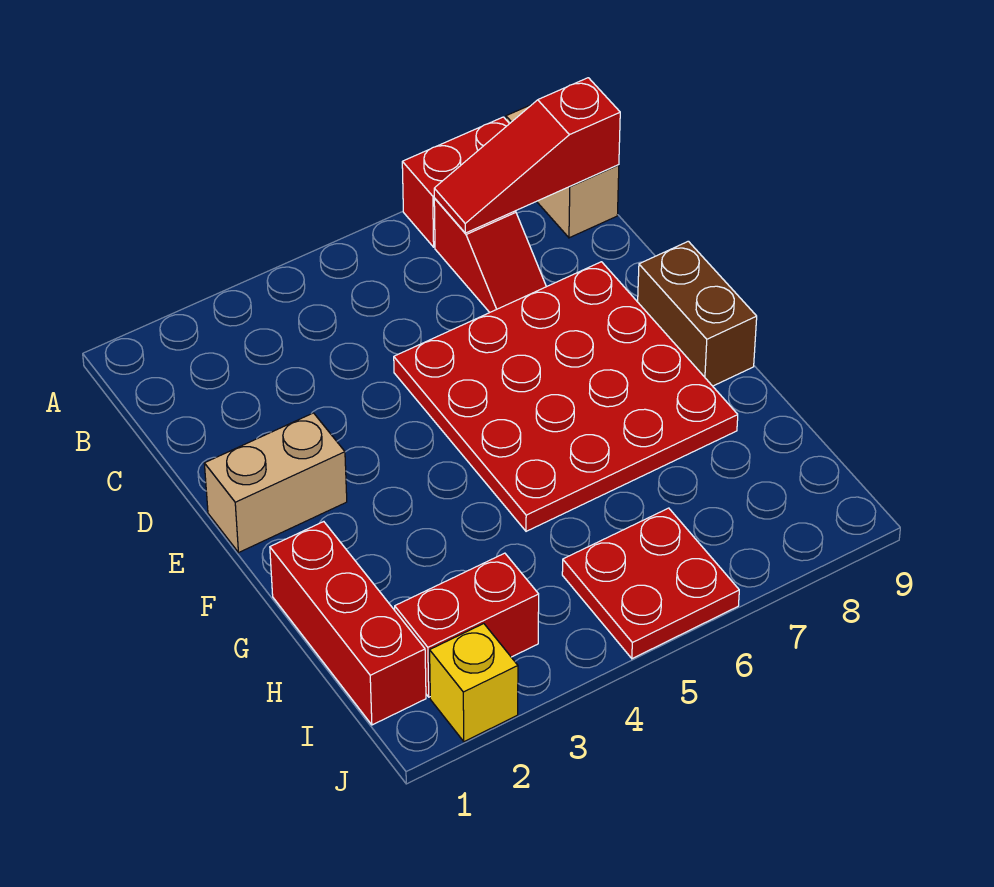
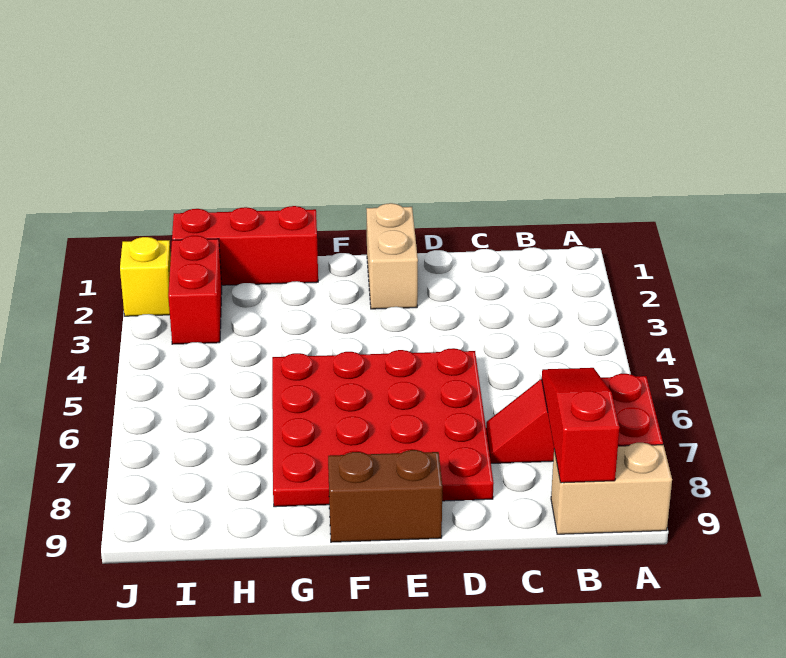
red 2x2 plate [562,508,739,659] -> none

